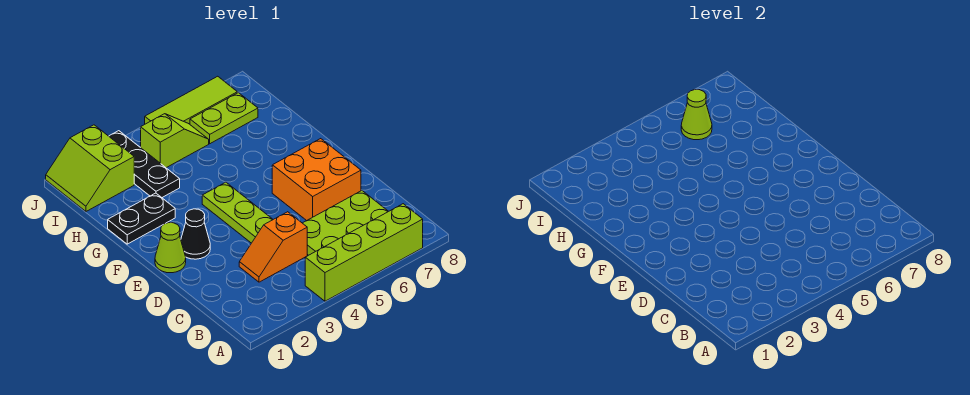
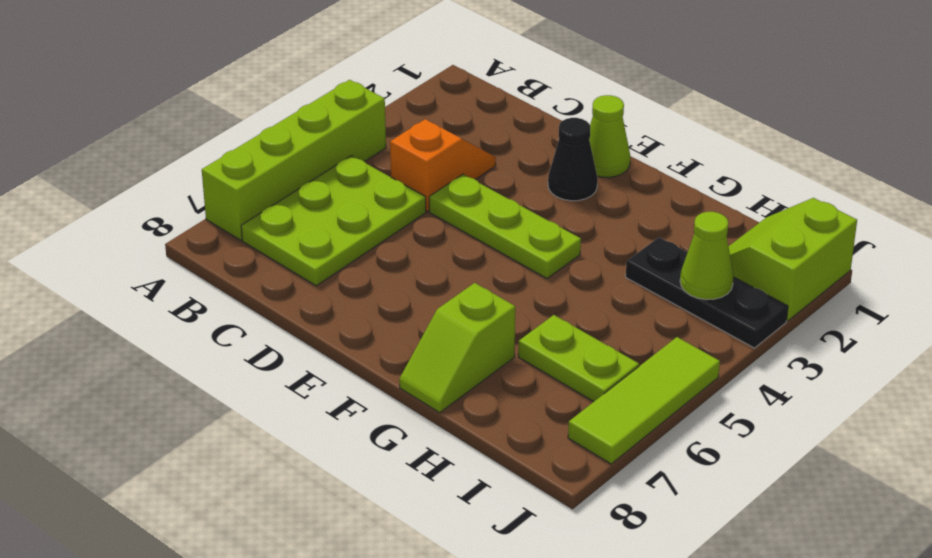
orange 2x2 brick [272,139,361,221] -> none
black 1x2 plate [108,193,175,244] -> none
lime 2x2 slope [46,125,134,211] -> lime 2x2 slope turned to [728,198,857,321]
lime 1x2 slope [141,114,209,168] -> lime 1x2 slope moved to [399,283,515,413]
lime 1x2 plate [190,93,258,144] -> lime 1x2 plate turned to [518,315,639,402]
lime 1x1 cone [681,90,712,140] -> lime 1x1 cone moved to [680,212,734,300]

